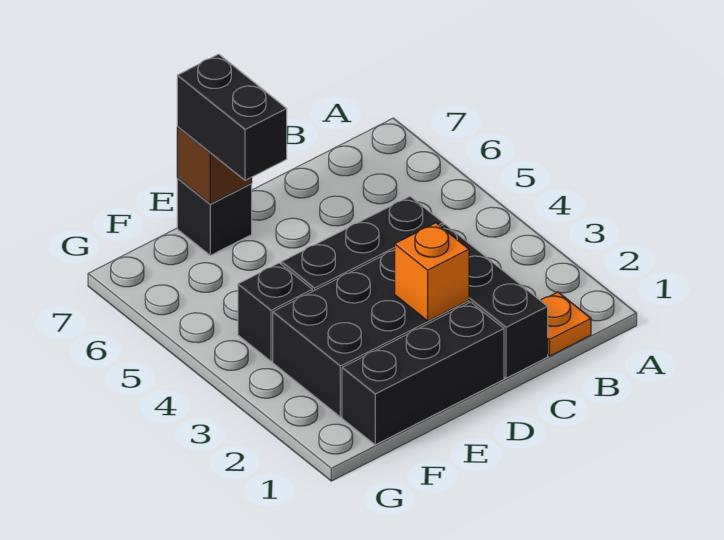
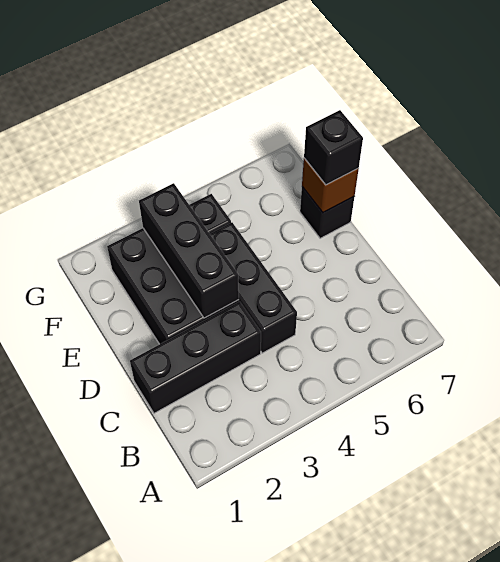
orange 1x1 plate [540,292,591,356] -> none
black 1x3 brick [342,302,504,445] -> black 1x3 brick moved to [139,183,239,318]
orange 1x1 brick [395,223,469,321] -> none
black 1x2 brick [177,54,287,180] -> black 1x1 brick [304,110,363,185]

